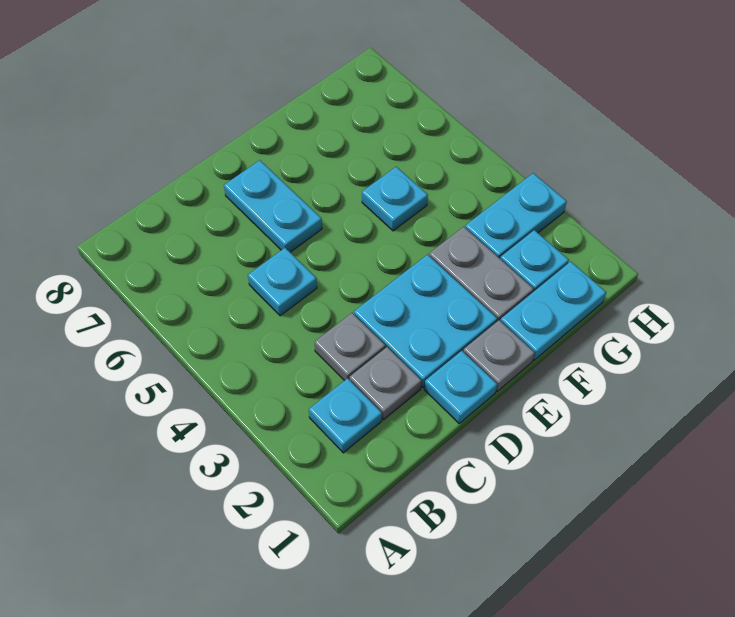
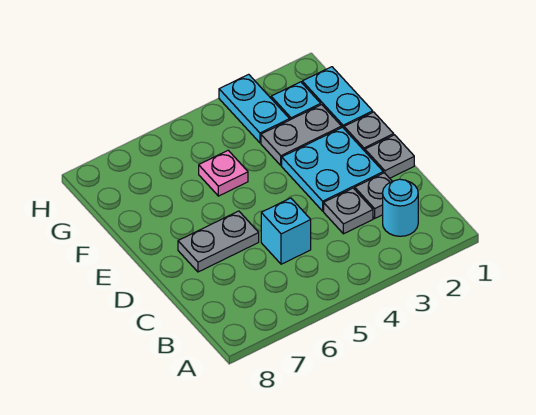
cyan 1x1 plate [309,378,382,453] -> cyan 1x1 round brick [383,179,418,236]
cyan 1x1 plate [248,248,317,316] -> cyan 1x1 brick [261,198,311,264]
cyan 1x1 plate [424,351,497,423] -> grey 1x1 plate [365,135,414,178]
cyan 1x2 plate [224,160,322,252] -> grey 1x2 plate [178,211,259,272]
cyan 1x1 plate [362,167,428,231] -> pink 1x1 plate [199,150,248,196]

